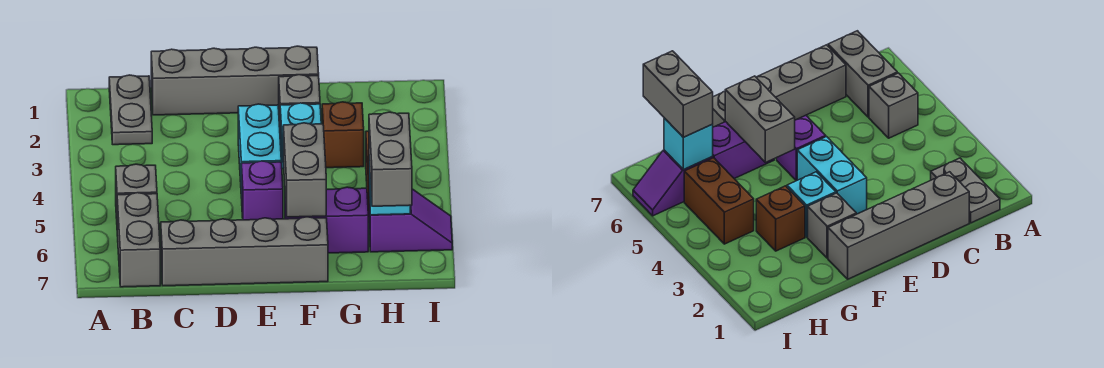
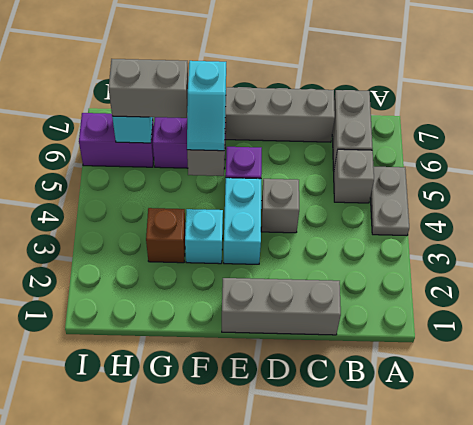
grey 1x2 plate [109,75,152,145] -> grey 1x2 plate moved to [370,167,409,236]
grey 1x4 brick [151,46,319,115] -> grey 1x3 brick [222,278,341,335]
grey 1x1 brick [279,75,320,127] -> grey 1x1 brick moved to [261,179,299,233]
none -> cyan 1x2 slope [187,61,226,151]
brown 1x2 brick [684,158,754,244] -> none
purple 1x2 slope [369,189,452,252] -> purple 1x2 brick [79,113,154,167]
grey 1x2 brick [369,112,412,206] -> grey 1x2 brick turned to [109,59,188,118]

